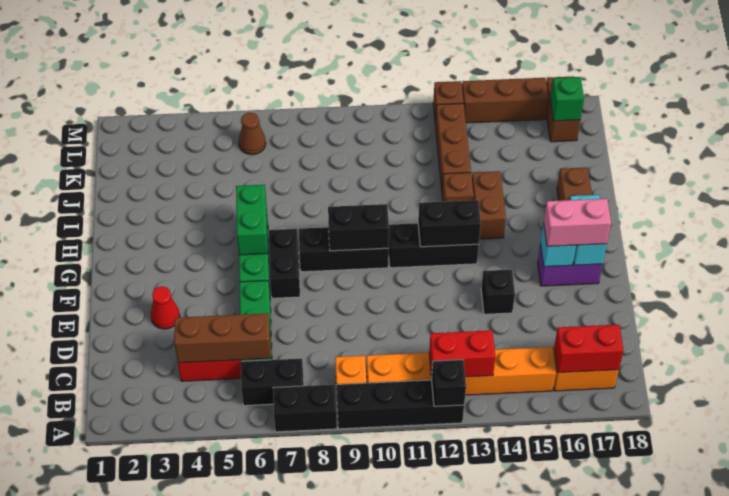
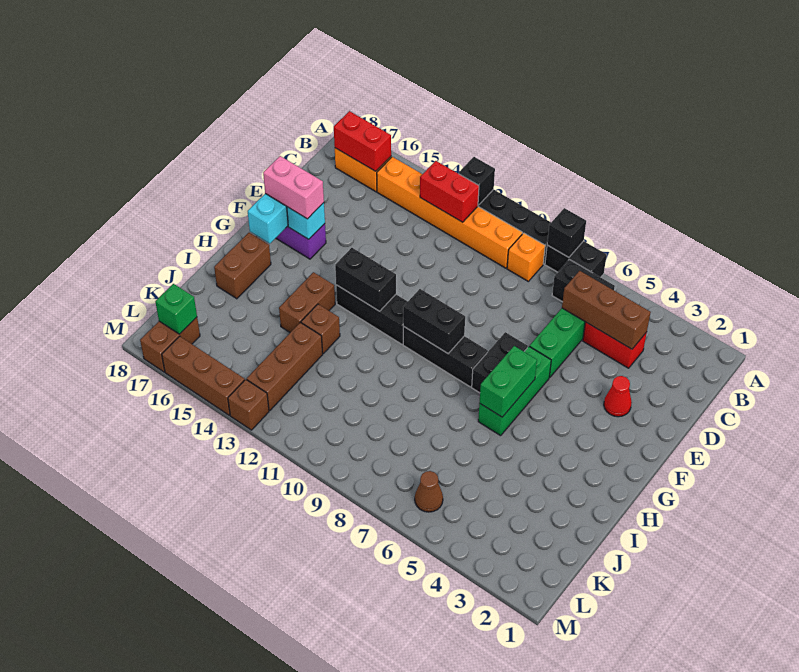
black 1x1 brick [481,270,515,314] -> black 1x1 brick moved to [547,208,586,257]

